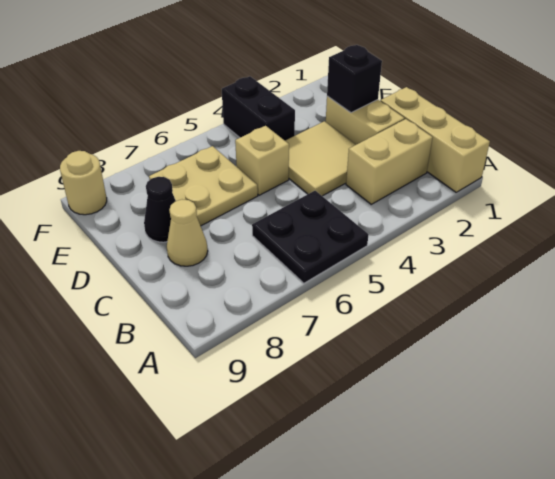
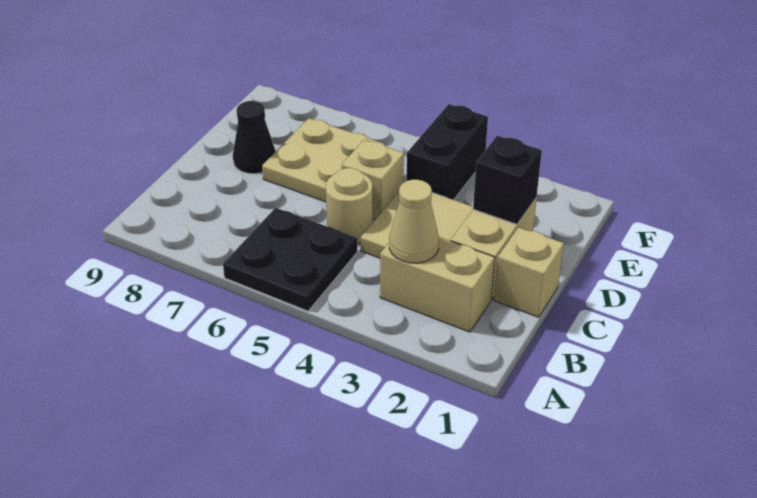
tan 1x3 brick [380,87,490,192] -> tan 1x1 brick [494,227,564,317]
tan 1x1 cone [167,200,208,266] -> tan 1x1 cone moved to [389,180,439,263]
tan 1x1 round brick [60,151,107,215] -> tan 1x1 round brick moved to [326,168,373,244]

